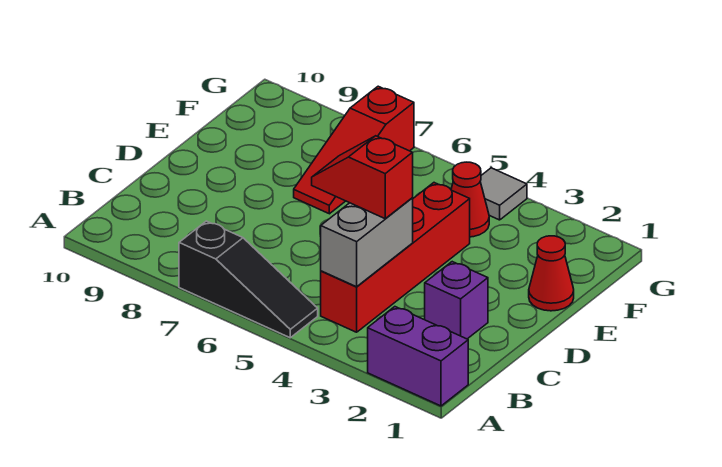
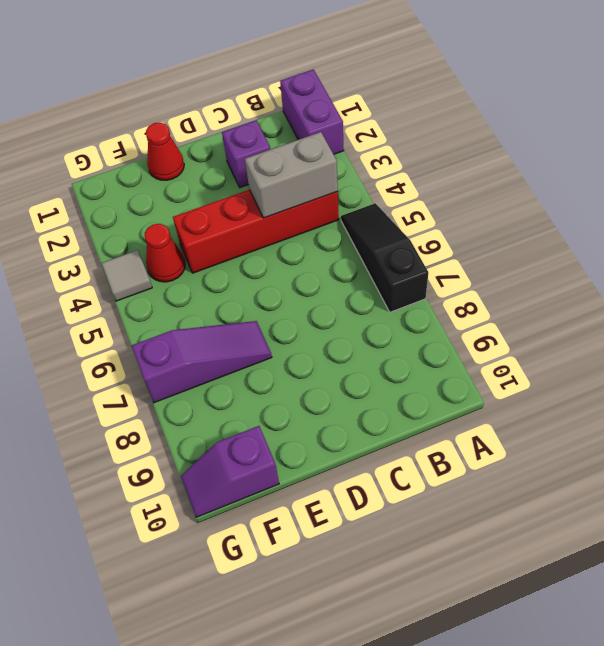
red 1x2 slope [312,136,413,219] -> none
red 1x3 slope [294,86,414,214] -> purple 1x3 slope [132,321,272,403]
none -> purple 1x2 slope [181,426,279,517]

